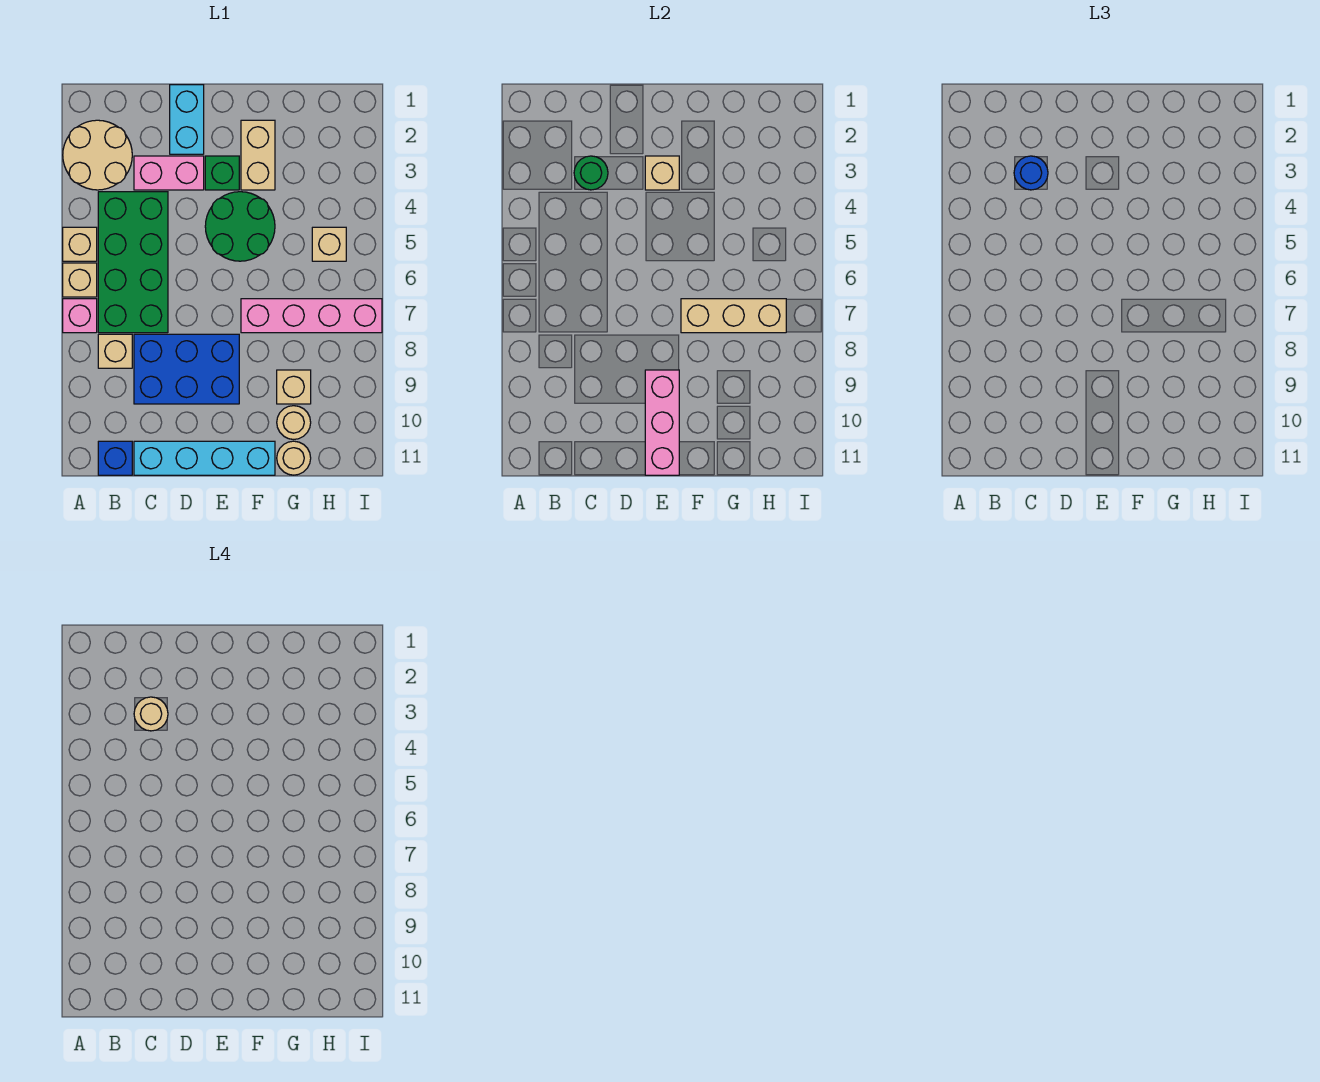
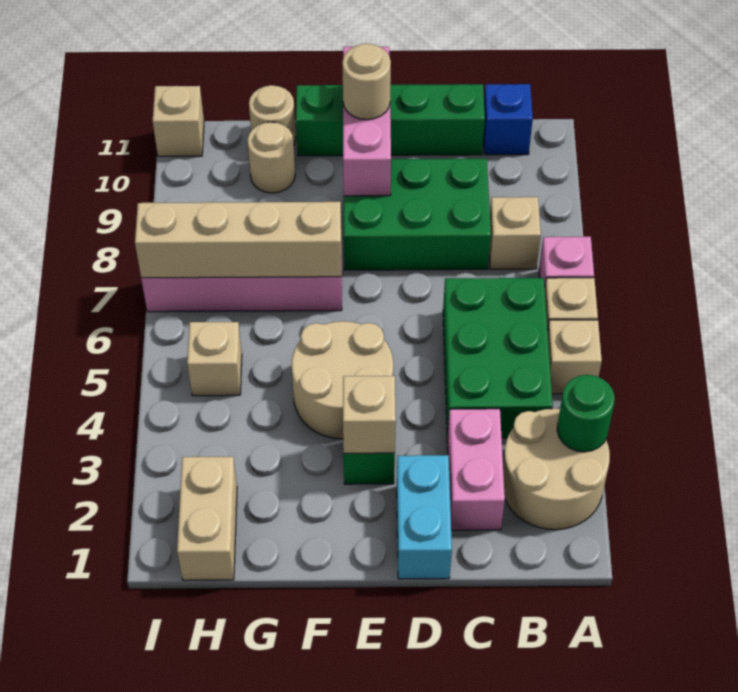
green 2x4 brick [98,192,168,333] -> green 2x3 brick [443,278,553,438]
pink 1x2 brick [134,156,204,190] -> pink 1x2 brick turned to [447,409,505,530]
green 1x1 round brick [574,156,608,190] -> green 1x1 round brick moved to [557,375,615,452]
blue 1x1 round brick [1014,156,1048,190] -> none
tan 1x1 round brick [134,697,168,731] -> tan 1x1 round brick moved to [342,43,391,120]
blue 2x3 brick [134,334,239,404] -> green 2x3 brick [344,159,491,270]
cyan 1x4 brick [134,441,275,475] -> green 1x4 brick [296,84,485,156]
green 2x2 round brick [205,192,275,261] -> tan 2x2 round brick [292,321,393,439]
tan 1x2 brick [241,120,275,190] -> tan 1x2 brick moved to [177,457,237,580]
tan 1x3 brick [681,299,786,333] -> tan 1x4 brick [135,202,341,278]
tan 1x1 brick [277,370,311,404] -> tan 1x1 brick moved to [153,86,204,157]

